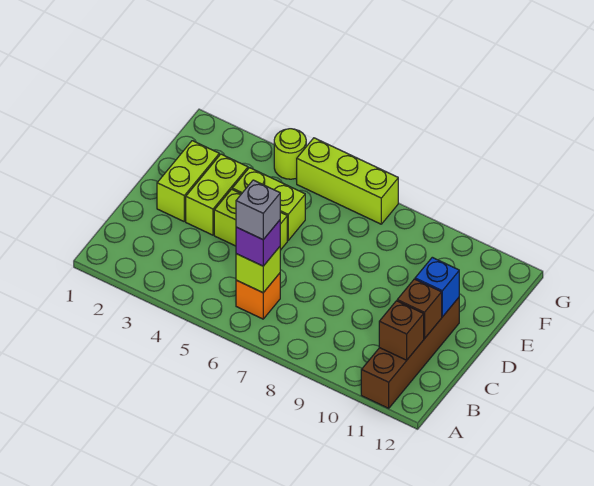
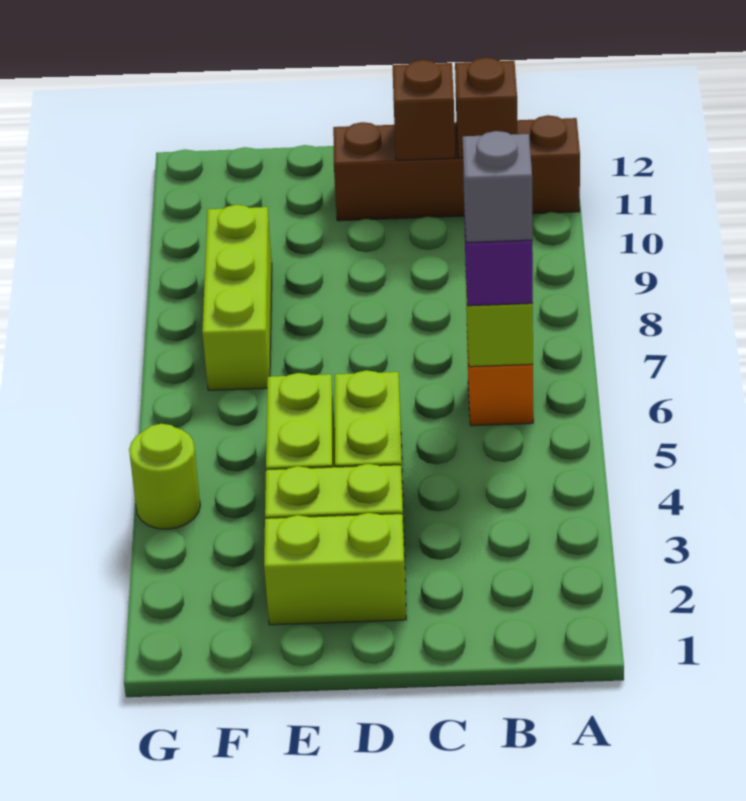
blue 1x1 brick [415,257,459,317] -> none
lime 1x3 brick [297,138,398,224] -> lime 1x3 brick moved to [202,205,272,390]

